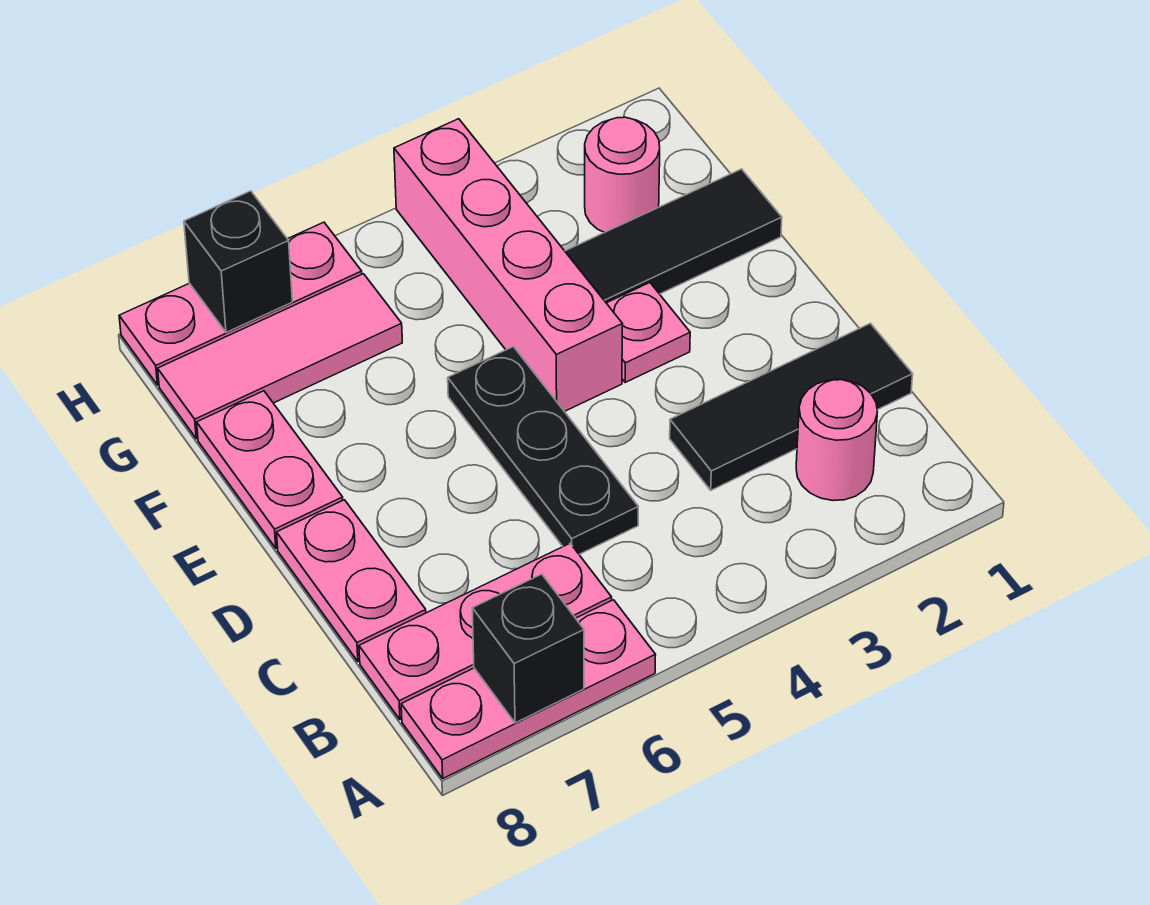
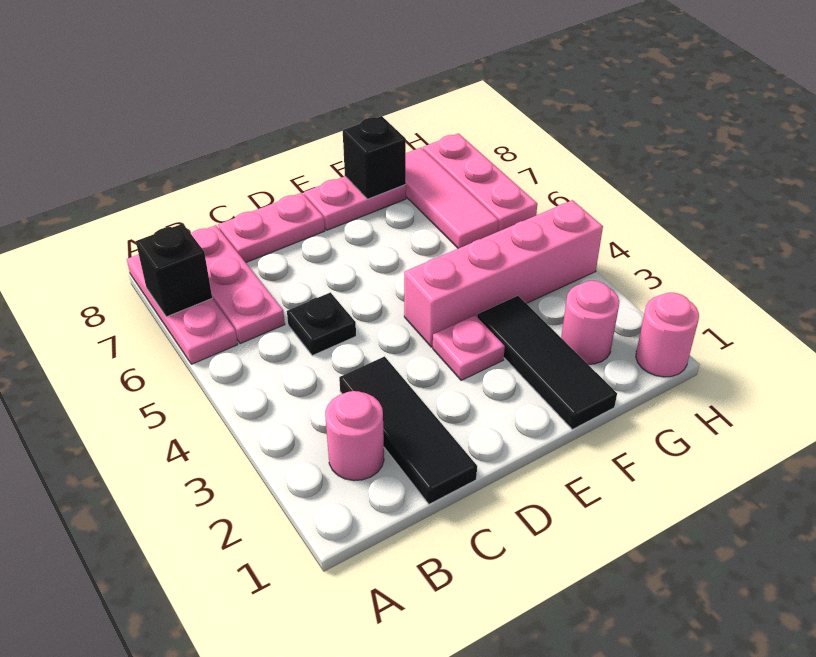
black 1x3 plate [448,347,638,554] -> black 1x1 plate [287,292,356,356]
none -> pink 1x1 round brick [636,292,699,377]
black 1x1 brick [184,191,292,332] -> black 1x1 brick moved to [343,116,406,199]

